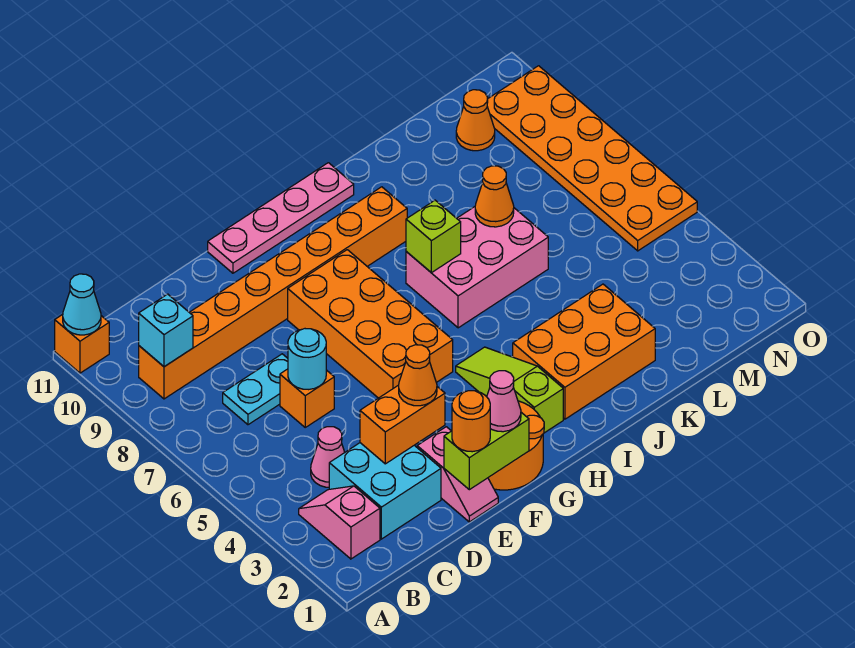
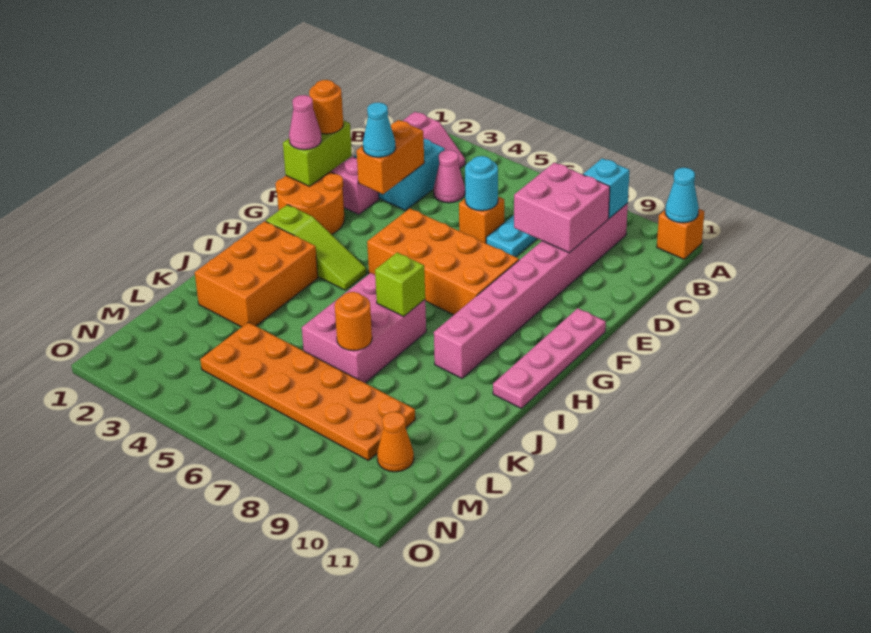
orange 1x8 brick [139,187,407,399] -> pink 1x8 brick [434,203,628,378]
none -> pink 2x2 brick [514,163,610,253]
orange 1x1 cone [399,345,437,406] -> cyan 1x1 cone [363,102,396,157]
orange 1x1 cone [475,166,514,227] -> orange 1x1 round brick [335,292,372,351]
orange 2x6 plate [487,66,697,251] -> orange 2x6 plate moved to [200,322,415,460]

